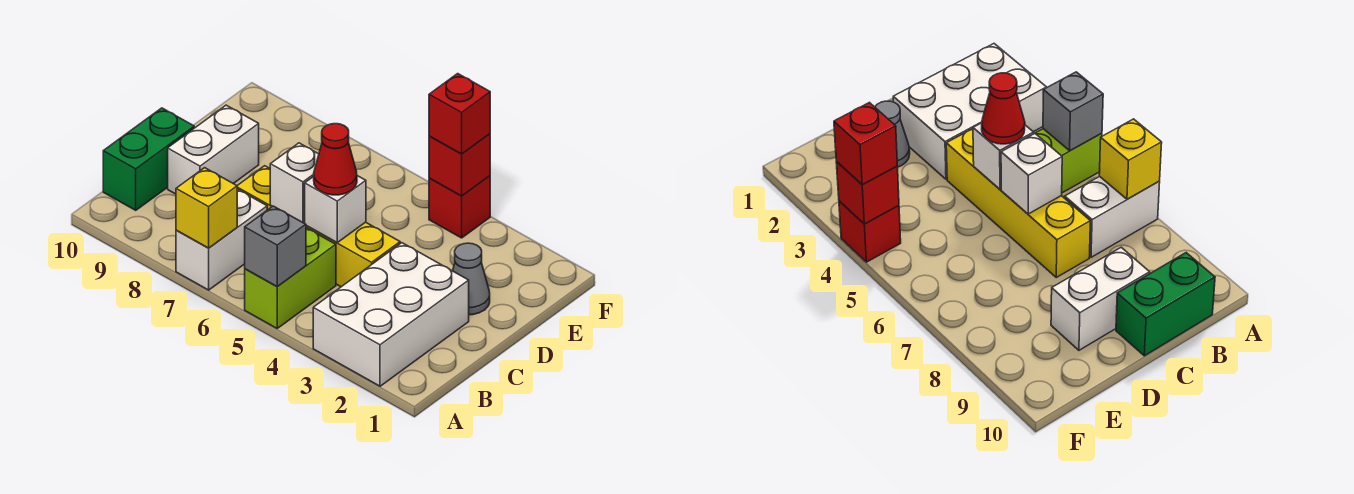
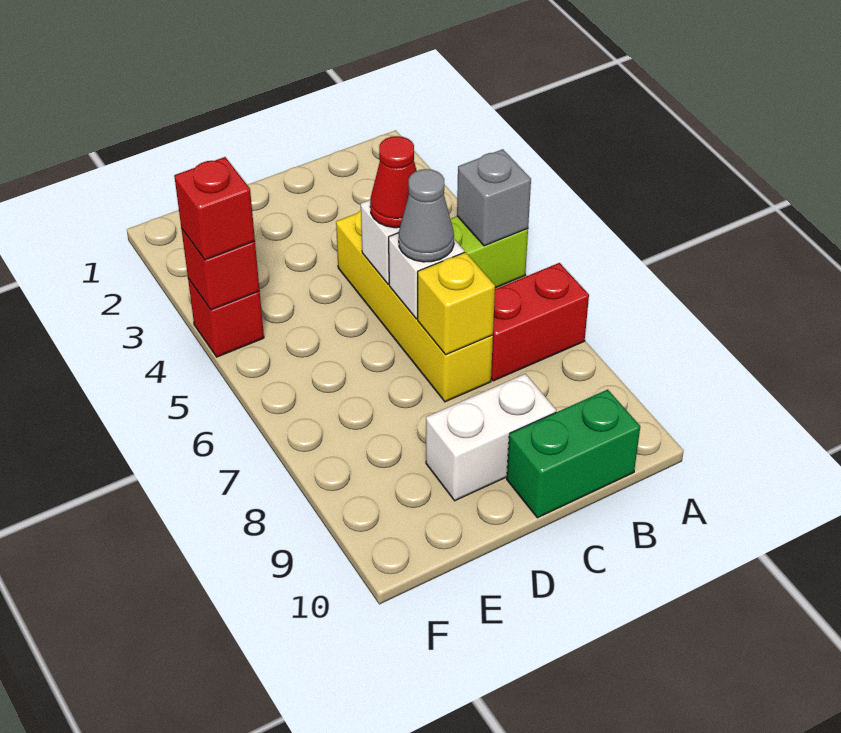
white 2x3 brick [313,243,469,386] -> none
white 1x2 brick [176,189,267,290] -> red 1x2 brick [491,263,589,381]
yellow 1x1 brick [176,168,237,248] -> yellow 1x1 brick moved to [418,252,495,355]
grey 1x1 cone [453,243,490,315] -> grey 1x1 cone moved to [399,169,454,262]

